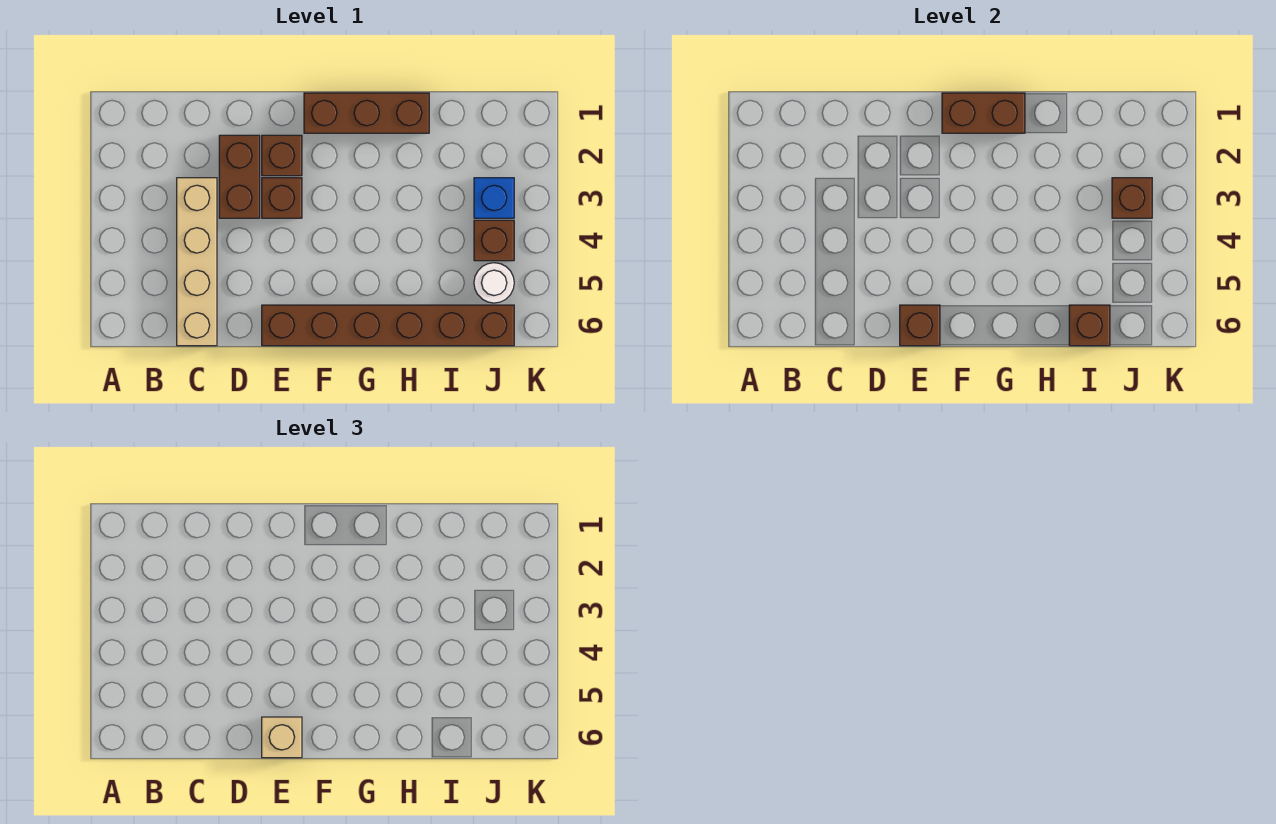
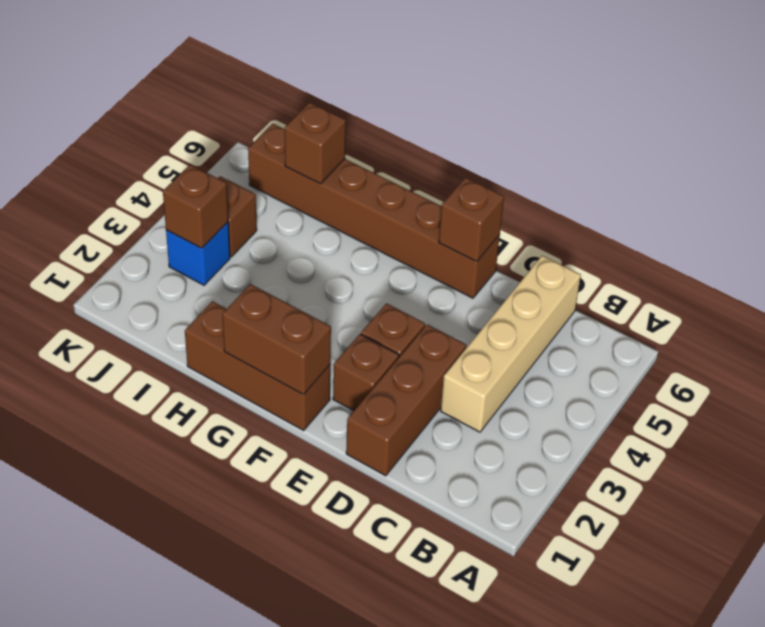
brown 1x2 brick [219,135,260,218] -> brown 1x3 brick [346,324,466,476]
tan 1x1 brick [262,717,302,758] -> none
white 1x1 round brick [474,263,514,303] -> none

